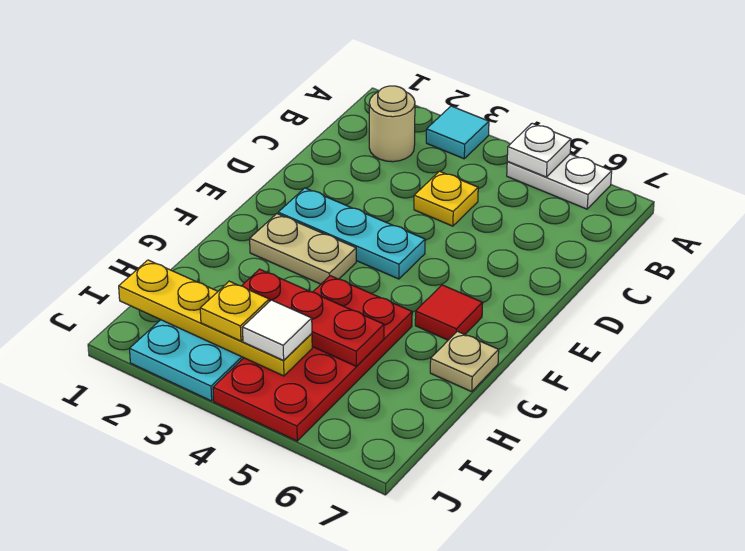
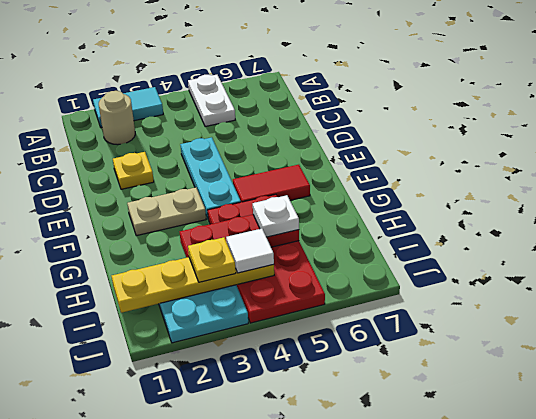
cyan 1x1 tile [426,106,489,159] -> cyan 1x2 tile [93,87,163,127]
white 1x2 plate [507,154,612,209] -> white 1x2 plate turned to [188,75,235,127]
white 1x1 plate [507,123,571,177] -> white 1x1 plate moved to [253,195,299,237]
yellow 1x1 plate [414,171,478,226] -> yellow 1x1 plate moved to [113,152,154,189]
cyan 1x3 plate [278,188,425,279] -> cyan 1x3 plate turned to [180,137,241,218]
red 1x1 tile [415,285,483,340] -> red 1x2 tile [233,165,310,202]
tan 1x1 plate [430,331,499,392] -> none

